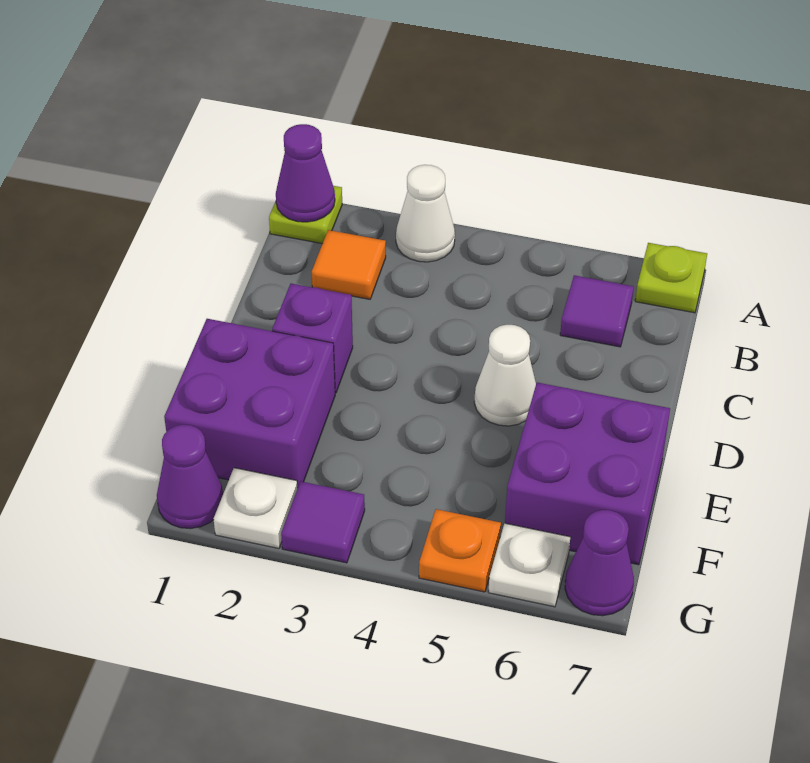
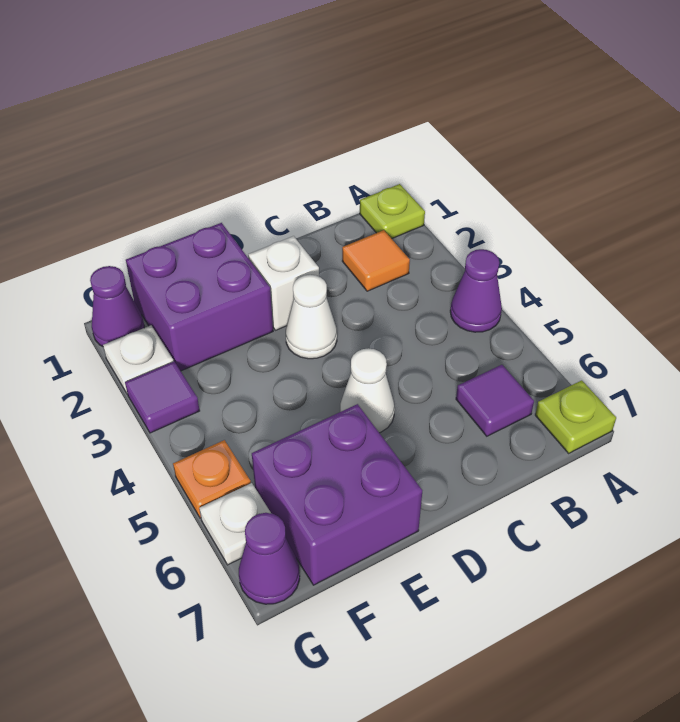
purple 1x1 cone [276,124,335,222] -> purple 1x1 cone moved to [450,249,502,332]
white 1x1 cone [396,165,455,262] -> white 1x1 cone moved to [286,275,337,359]
purple 1x1 brick [272,284,353,393] -> white 1x1 brick [248,236,319,330]

